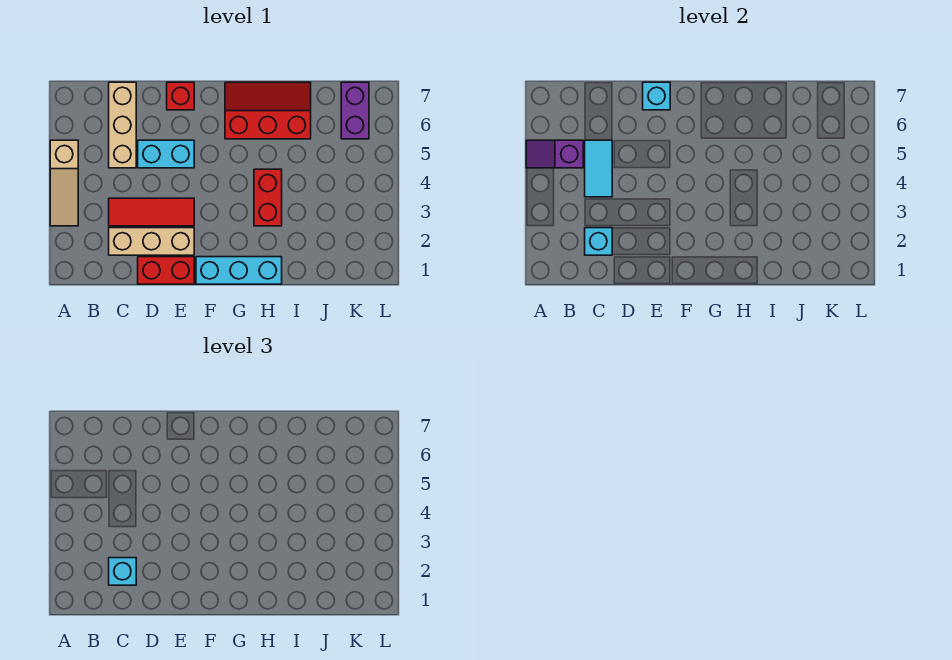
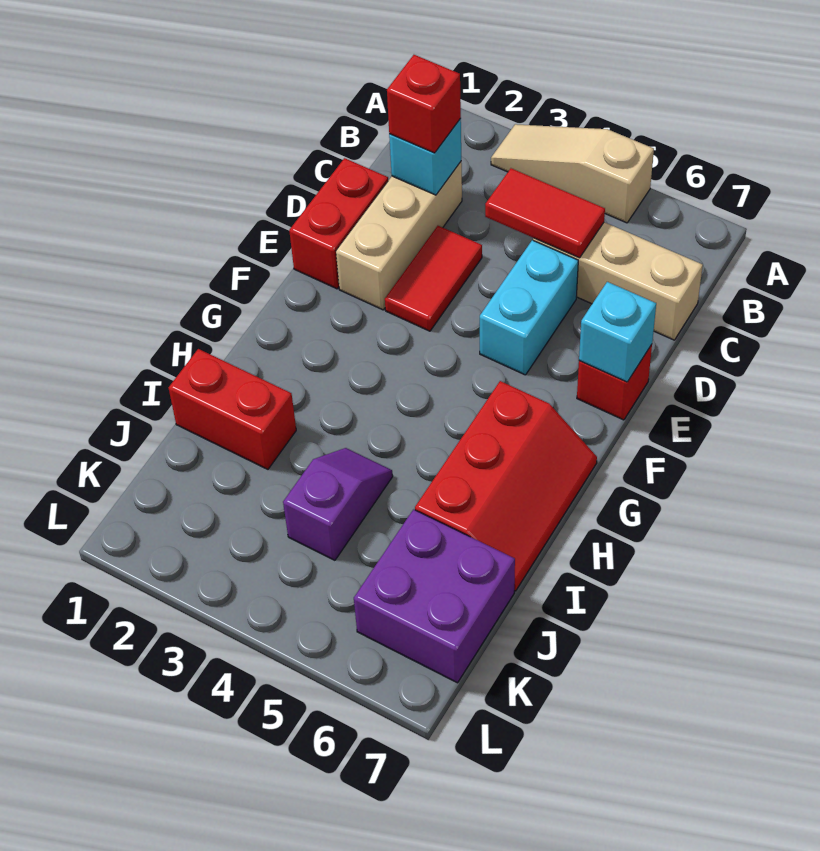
purple 1x2 slope [526,140,583,168] -> purple 1x2 slope moved to [283,448,393,560]
cyan 1x1 brick [109,558,136,585] -> red 1x1 brick [387,55,461,153]
red 1x3 tile [109,198,194,226] -> red 1x2 tile [385,226,482,331]
cyan 1x2 tile [585,140,612,197] -> red 1x2 tile [485,168,605,258]
cyan 1x3 brick [196,257,282,284] -> none
red 1x2 brick [254,169,282,226] -> red 1x2 brick moved to [169,349,296,469]
purple 1x2 brick [341,82,369,139] -> purple 2x2 brick [354,509,515,683]

